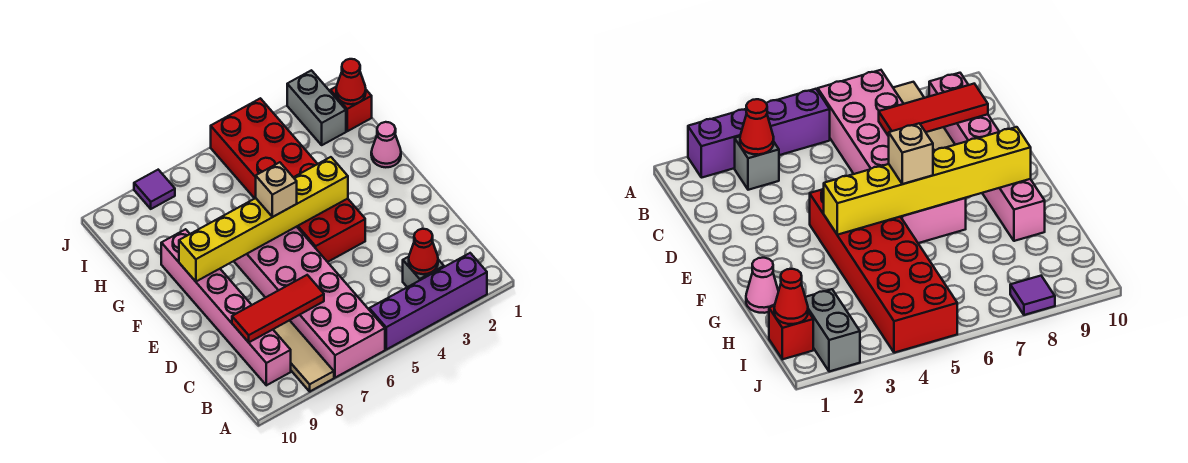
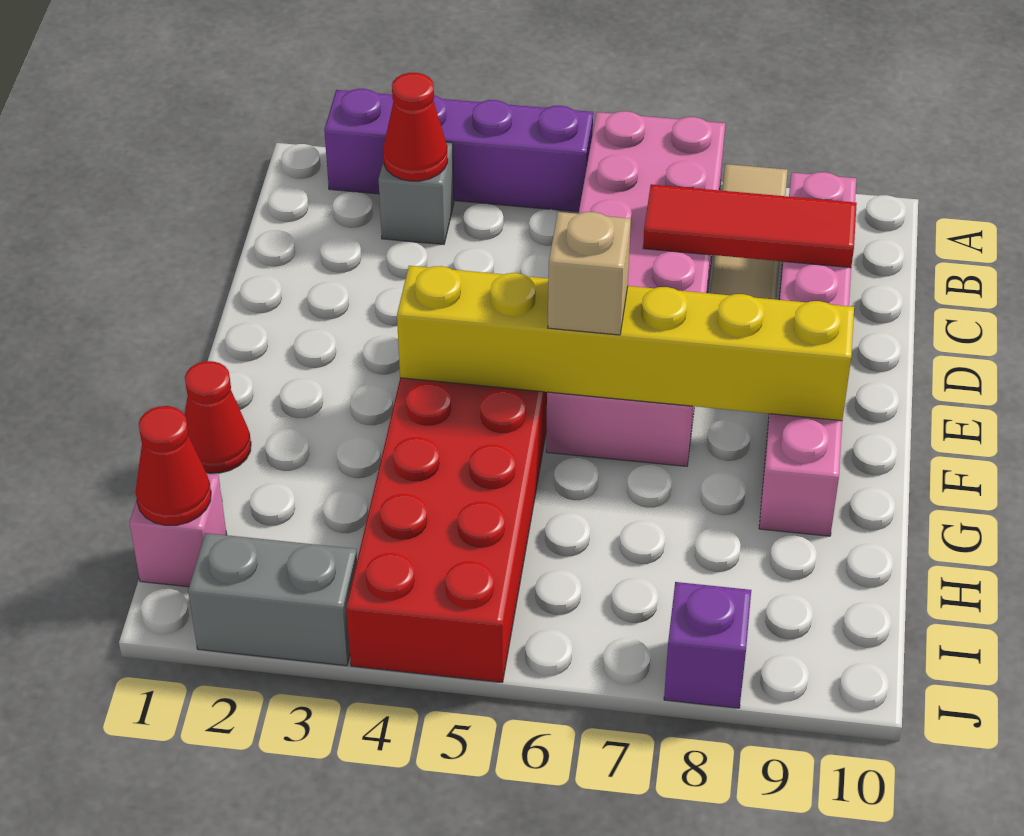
pink 1x1 cone [371,122,401,167] -> red 1x1 cone [185,361,251,473]
red 1x1 brick [330,87,372,131] -> pink 1x1 brick [129,474,227,587]
grey 1x2 brick [287,70,346,145] -> grey 1x2 brick turned to [188,533,357,666]
purple 1x1 tile [134,170,175,209] -> purple 1x1 brick [664,582,751,708]

